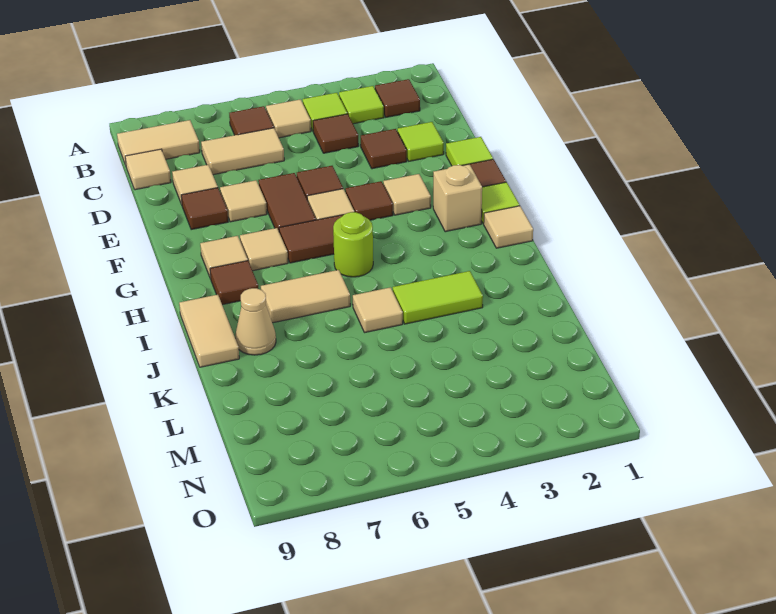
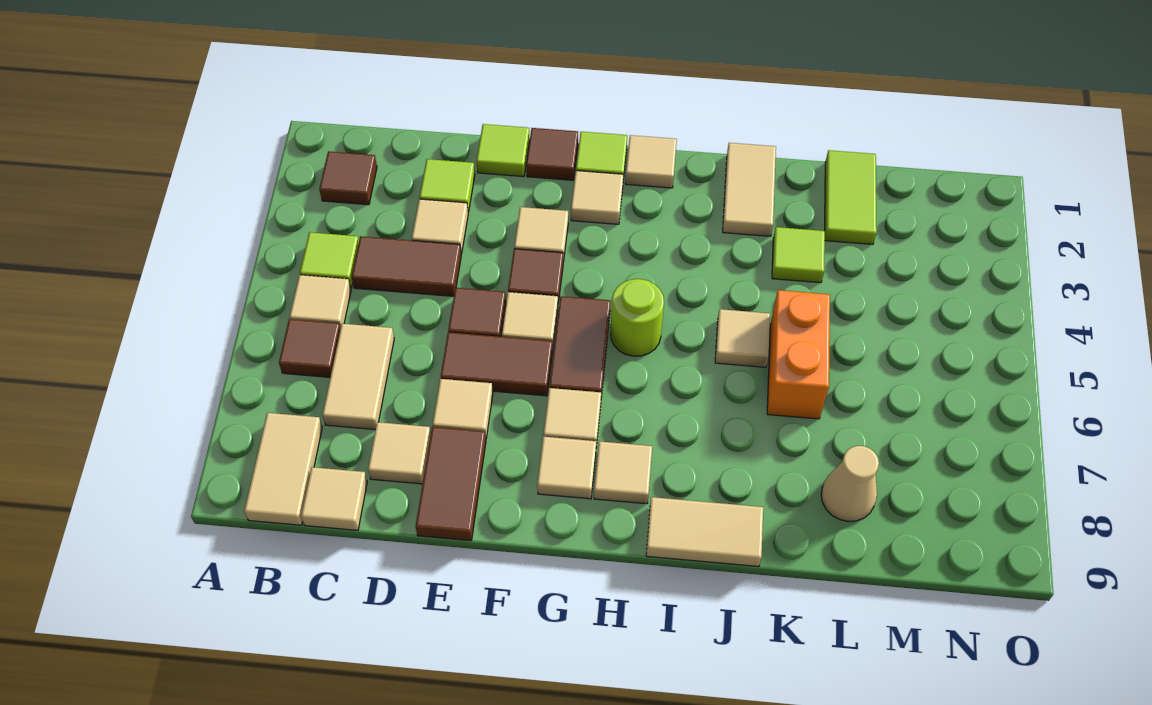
lime 1x1 tile [339,86,384,124] -> lime 1x1 tile moved to [772,227,825,283]
brown 1x1 tile [313,114,359,153] -> brown 1x2 tile [352,236,461,296]
brown 1x1 tile [361,129,407,169] -> tan 1x1 tile [412,199,468,254]
brown 1x1 tile [181,188,228,230] -> brown 1x2 tile [416,427,486,541]
tan 1x1 brick [433,164,482,232] -> tan 1x1 tile [571,171,623,224]
brown 1x1 tile [210,261,258,305] -> tan 1x1 tile [594,441,652,504]
tan 1x2 tile [261,270,350,323] -> tan 1x2 tile moved to [723,143,776,236]
lime 1x2 tile [393,271,483,324] -> lime 1x2 tile moved to [824,150,877,244]
tan 1x1 cone [235,288,276,355] -> tan 1x1 cone moved to [821,446,879,522]
none -> orange 1x2 brick [767,290,830,419]

